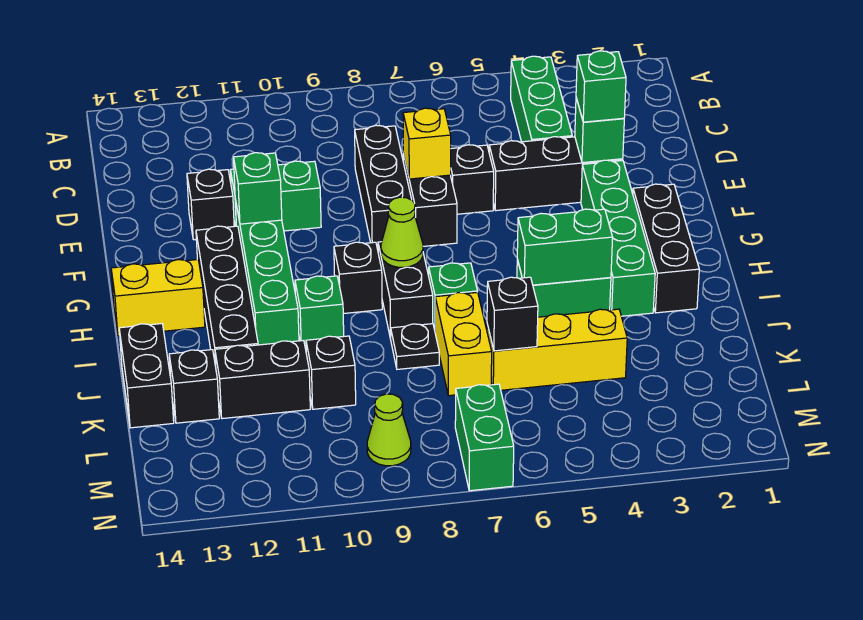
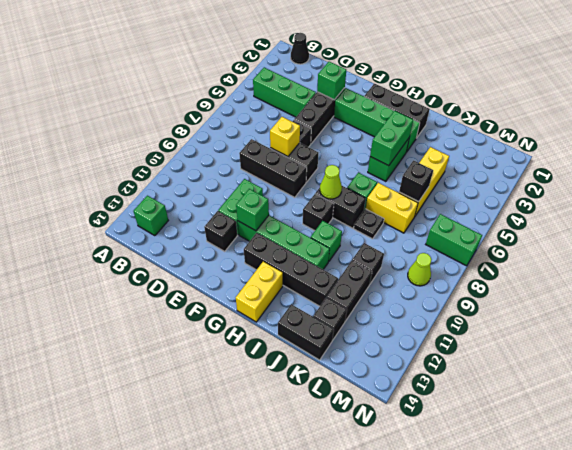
none -> black 1x1 cone [291,33,309,64]
green 1x1 brick [576,51,626,122] -> green 1x1 brick moved to [133,196,168,236]

